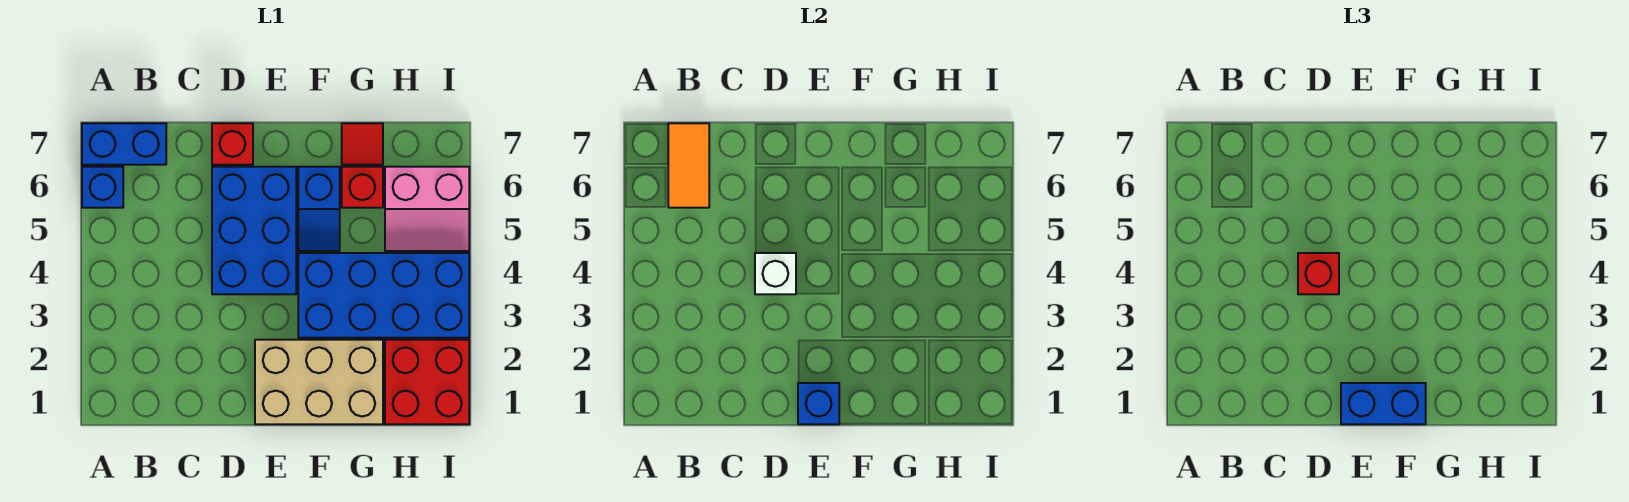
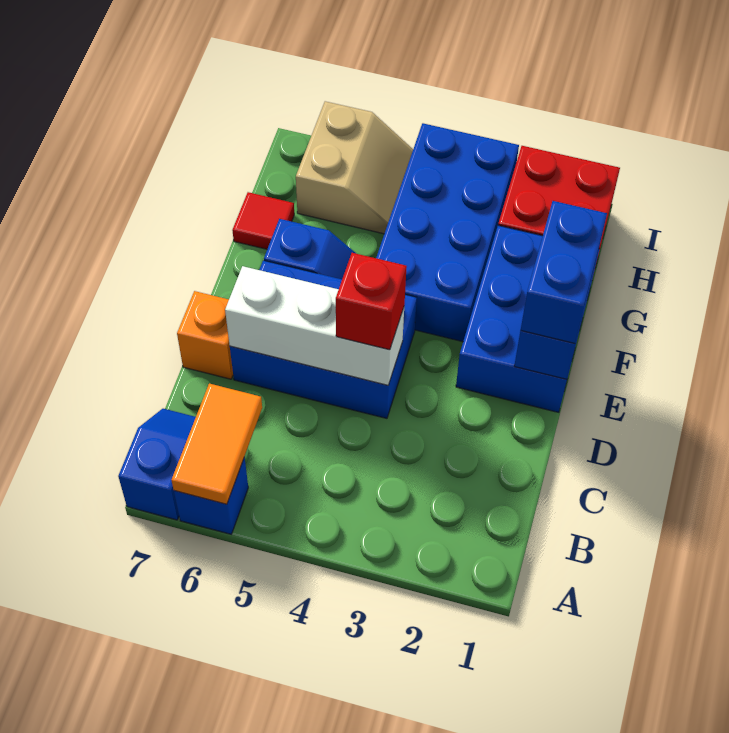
blue 1x2 brick [82,123,166,165] -> blue 1x2 slope [118,409,196,520]
orange 1x2 tile [668,123,709,208] -> orange 1x2 tile turned to [171,384,262,504]
white 1x1 brick [755,253,796,294] -> white 1x3 brick [225,266,404,385]
red 1x1 brick [212,123,253,165] -> orange 1x1 brick [177,291,233,379]
tan 2x3 brick [255,340,383,424] -> blue 2x3 brick [456,225,599,412]
red 1x1 brick [342,167,383,208] -> none
pink 2x2 slope [385,167,469,251] -> tan 2x2 slope [296,101,413,234]

